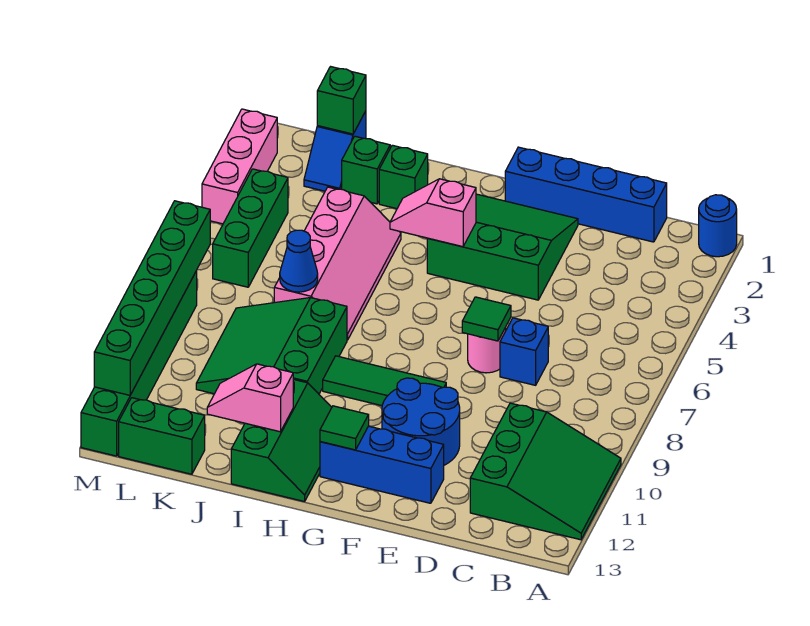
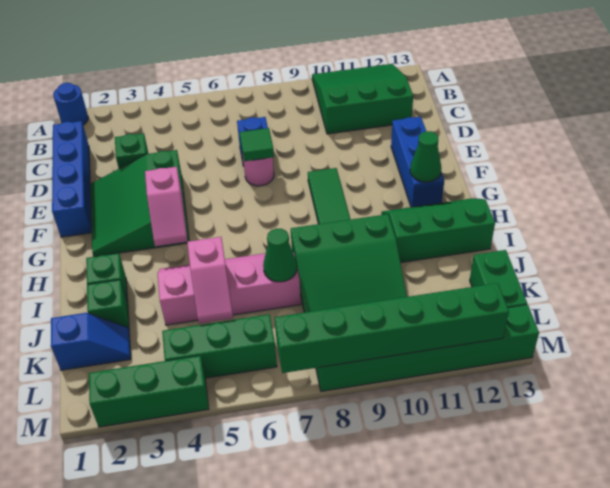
blue 2x2 round brick [382,378,460,465] -> none
green 1x1 tile [320,406,369,450] -> green 1x1 cone [410,131,441,182]
pink 1x2 slope [207,364,293,432] -> pink 1x2 slope moved to [187,237,233,323]
blue 1x1 cone [280,230,318,292] -> green 1x1 cone [263,229,297,282]
green 1x1 brick [317,67,366,134] -> green 1x1 brick moved to [115,133,148,168]
pink 1x3 brick [202,109,277,224] -> green 1x3 brick [89,356,209,427]

